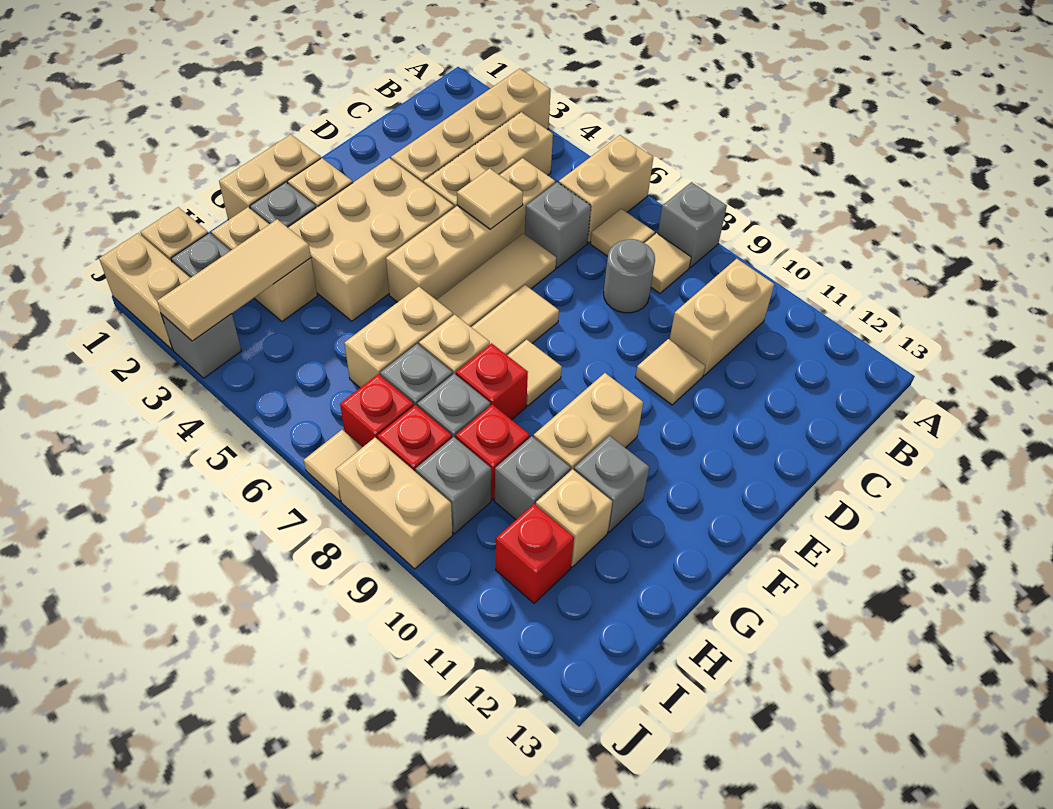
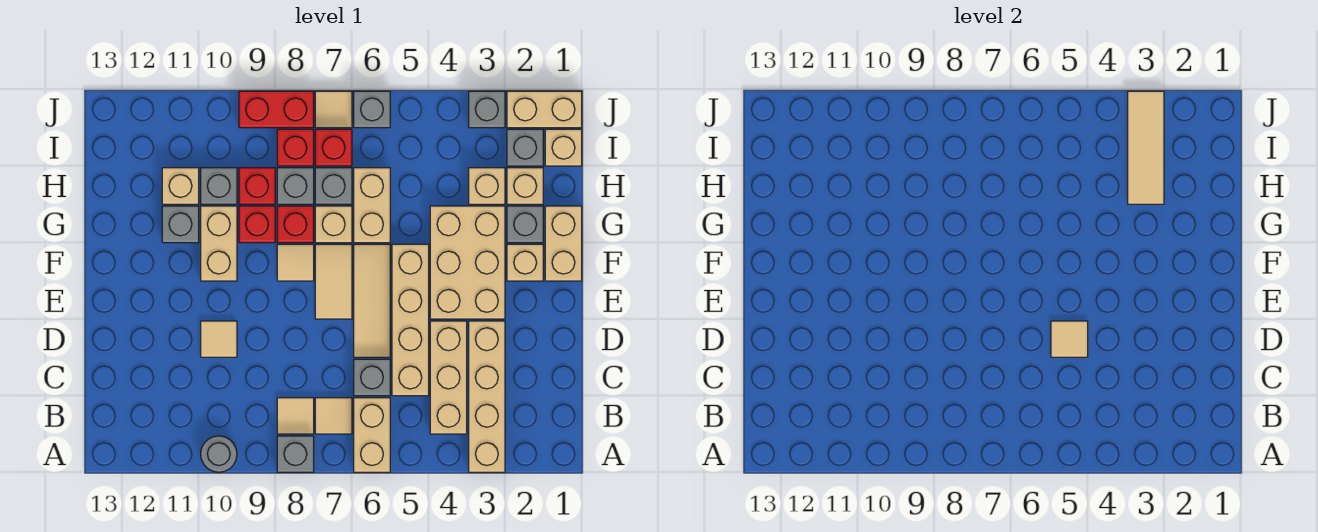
tan 1x2 brick [670,259,774,376] -> none
grey 1x1 round brick [604,239,655,313] -> grey 1x1 round brick moved to [201,436,237,472]
grey 1x1 brick [415,437,491,534] -> grey 1x1 brick moved to [354,91,390,128]
red 1x1 brick [496,504,574,603] -> red 1x1 brick moved to [239,206,275,243]
tan 1x2 brick [336,437,453,569] -> red 1x2 brick [239,91,314,128]

